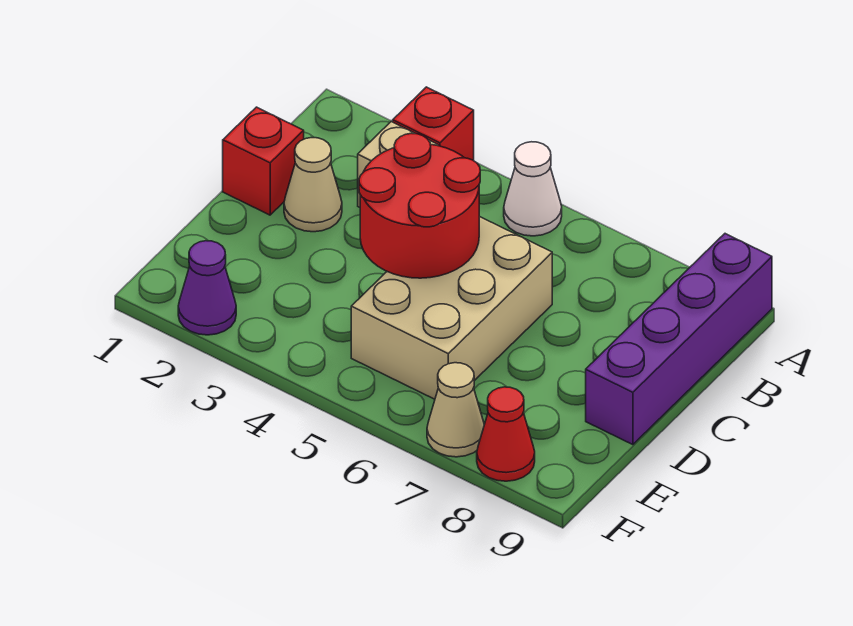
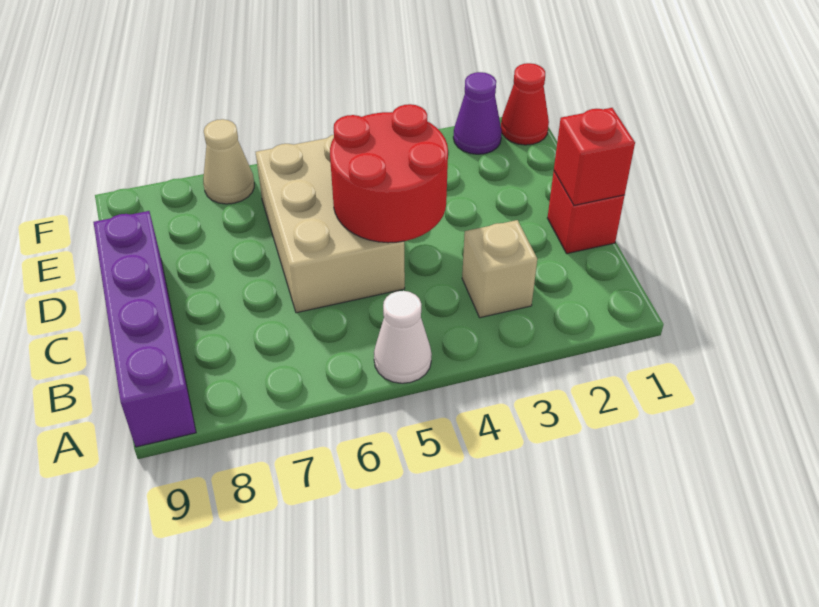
red 1x1 brick [393,87,474,161] -> red 1x1 brick moved to [554,108,635,205]
tan 1x1 cone [284,138,342,232] -> none
red 1x1 cone [477,387,535,481] -> red 1x1 cone moved to [501,63,549,145]

